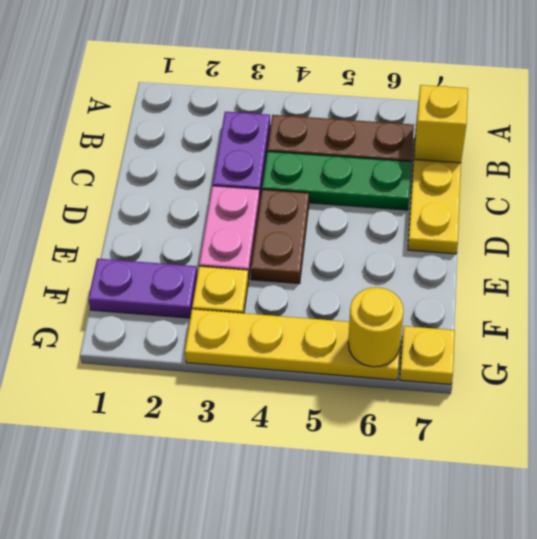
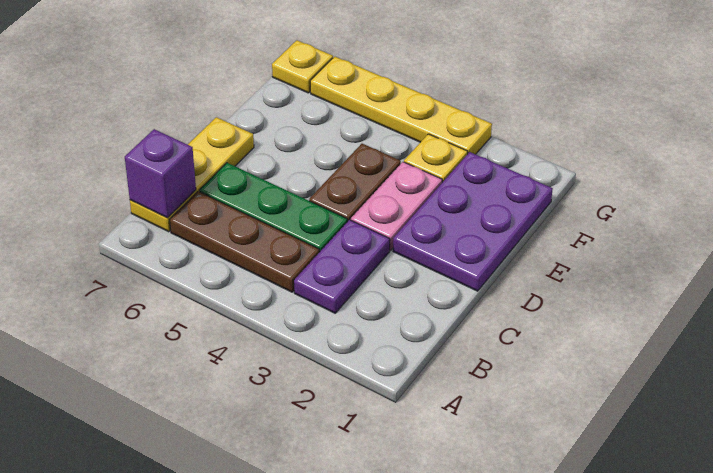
yellow 1x1 brick [414,85,468,163] -> purple 1x1 brick [125,129,196,218]
purple 1x2 plate [88,259,197,318] -> purple 2x3 plate [393,152,553,291]
yellow 1x1 round brick [348,287,404,367] -> none

